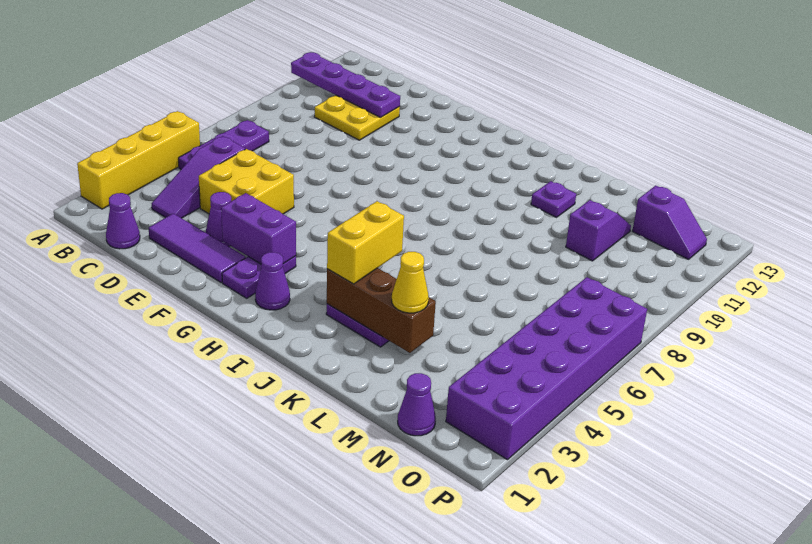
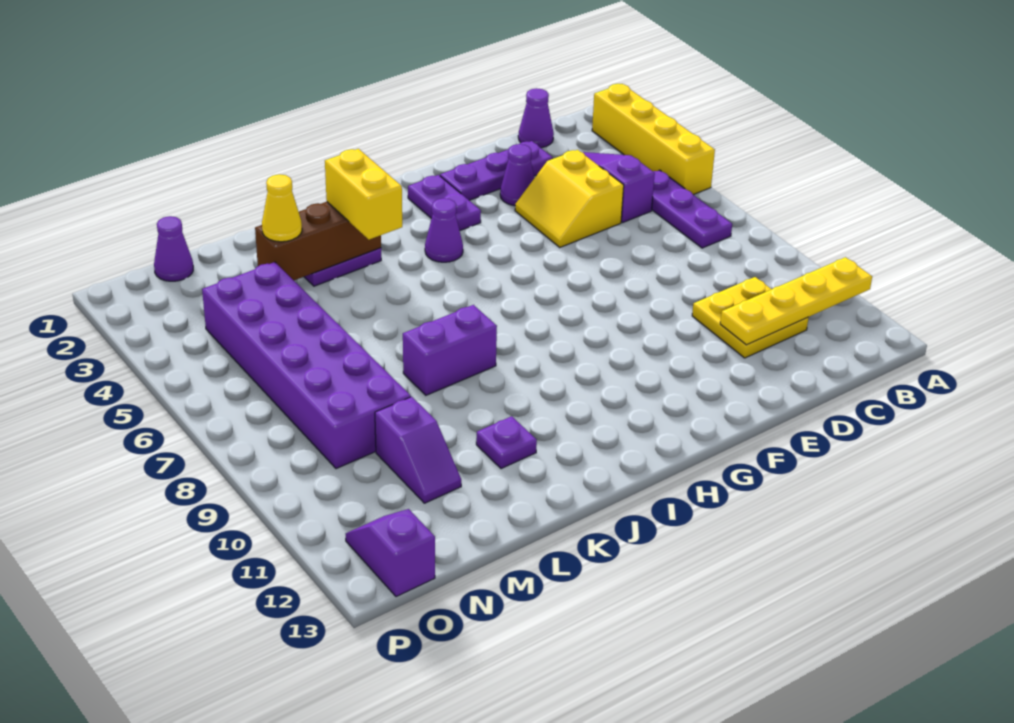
purple 1x4 plate [291,52,400,117] -> yellow 1x4 plate [720,257,872,345]
purple 1x3 tile [149,213,245,283] -> purple 1x3 plate [440,141,553,200]
yellow 2x2 brick [199,149,294,214] -> yellow 2x2 slope [515,150,624,247]
purple 1x2 brick [221,193,296,264] -> purple 1x2 brick moved to [403,305,497,395]
purple 1x1 cone [255,252,290,310] -> purple 1x1 cone moved to [425,198,463,262]
purple 1x2 slope [633,186,707,259] -> purple 1x2 slope turned to [346,509,435,597]
purple 2x6 brick [446,277,647,460] -> purple 2x6 brick moved to [202,262,411,469]

